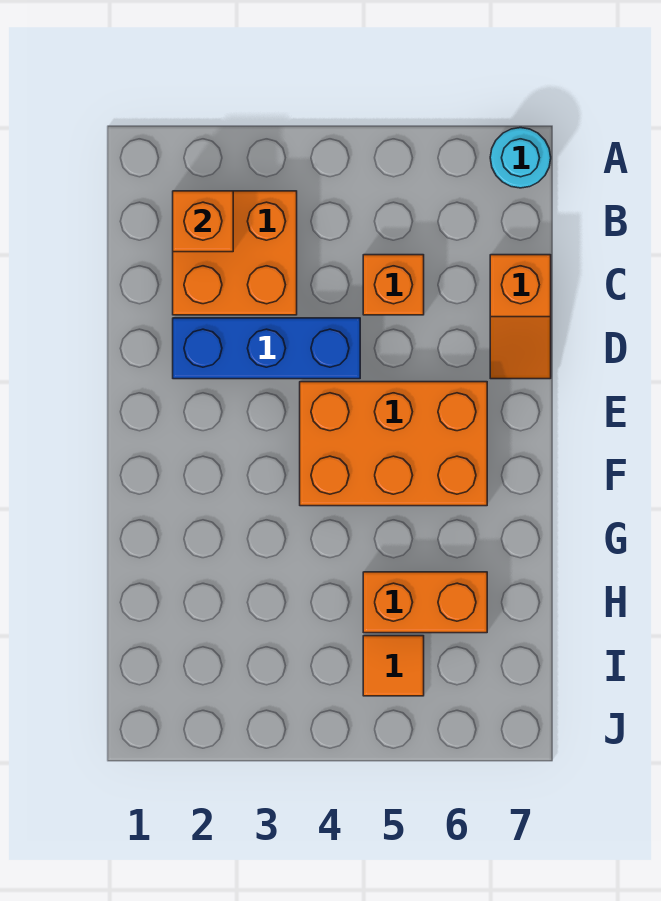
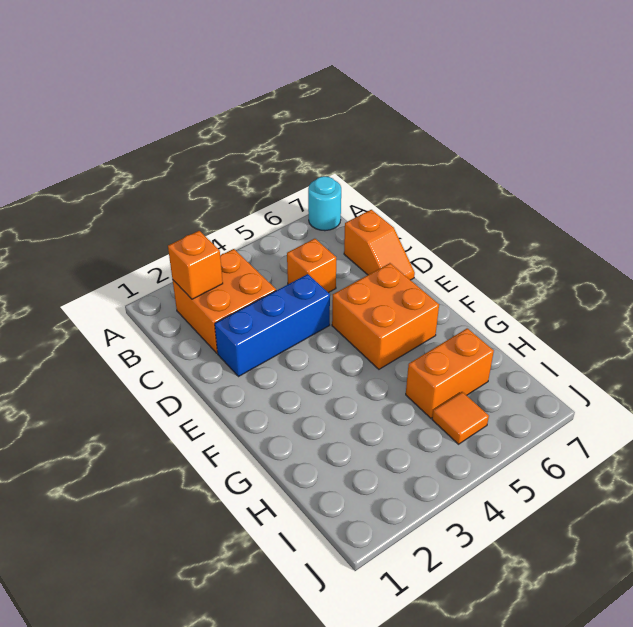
orange 2x3 brick [300,382,487,506] -> orange 2x2 brick [332,263,439,369]

